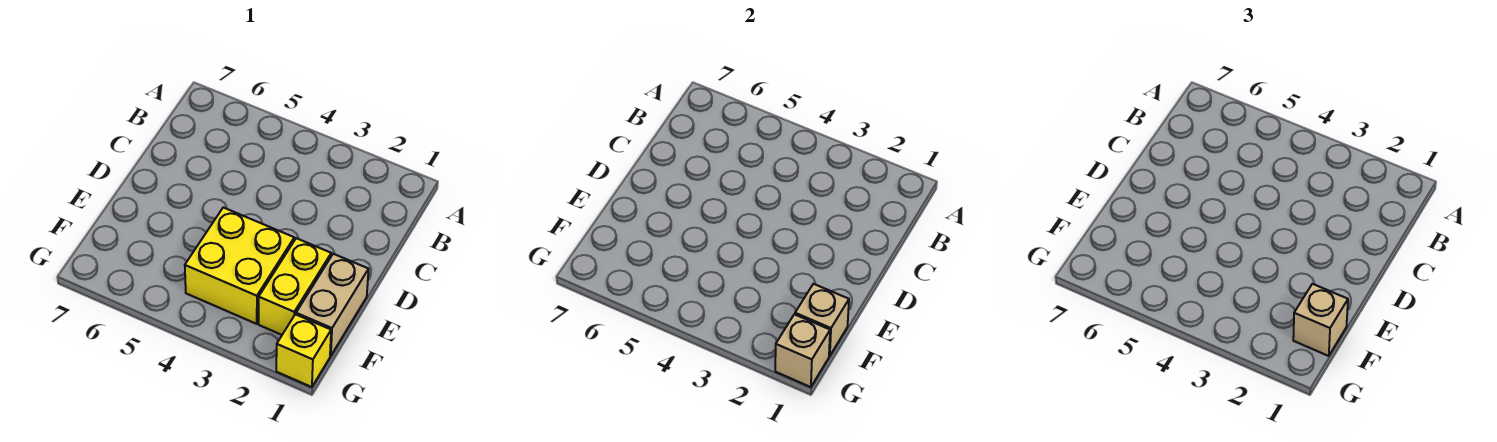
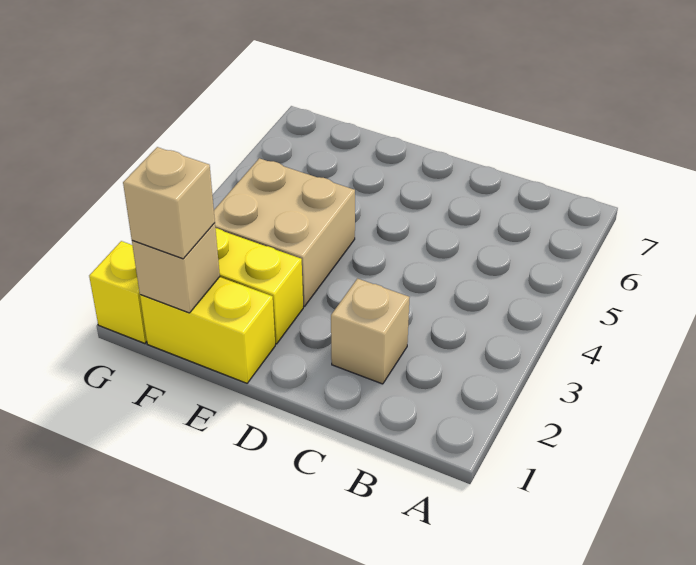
tan 1x2 brick [296,254,369,356] -> yellow 1x2 brick [140,277,275,383]
yellow 2x2 brick [185,208,294,324] -> tan 2x2 brick [214,158,355,307]
tan 1x1 brick [775,314,830,387] -> tan 1x1 brick moved to [331,279,410,384]

